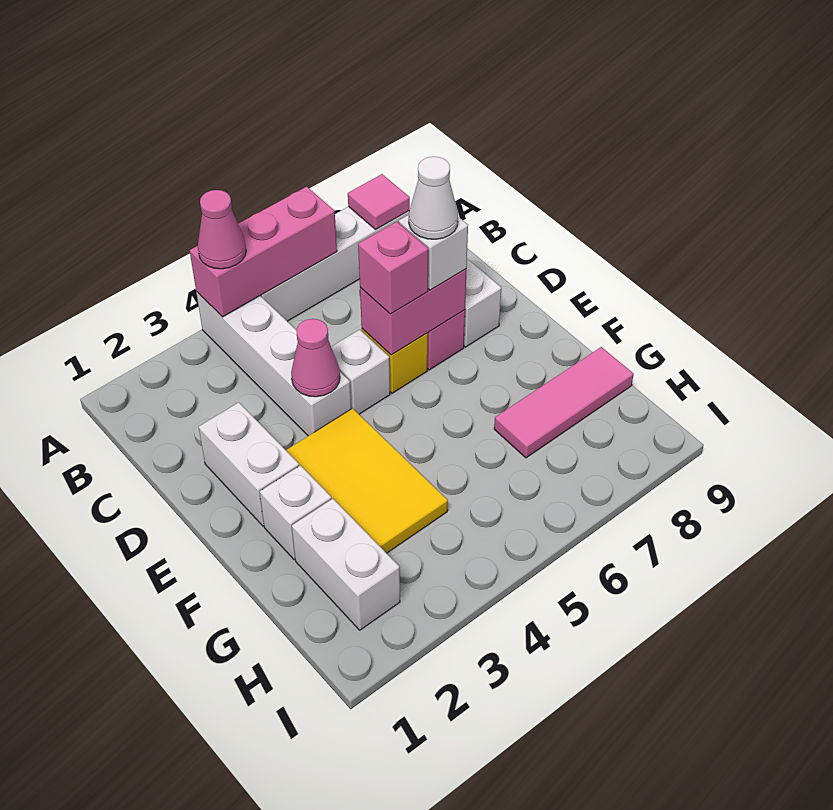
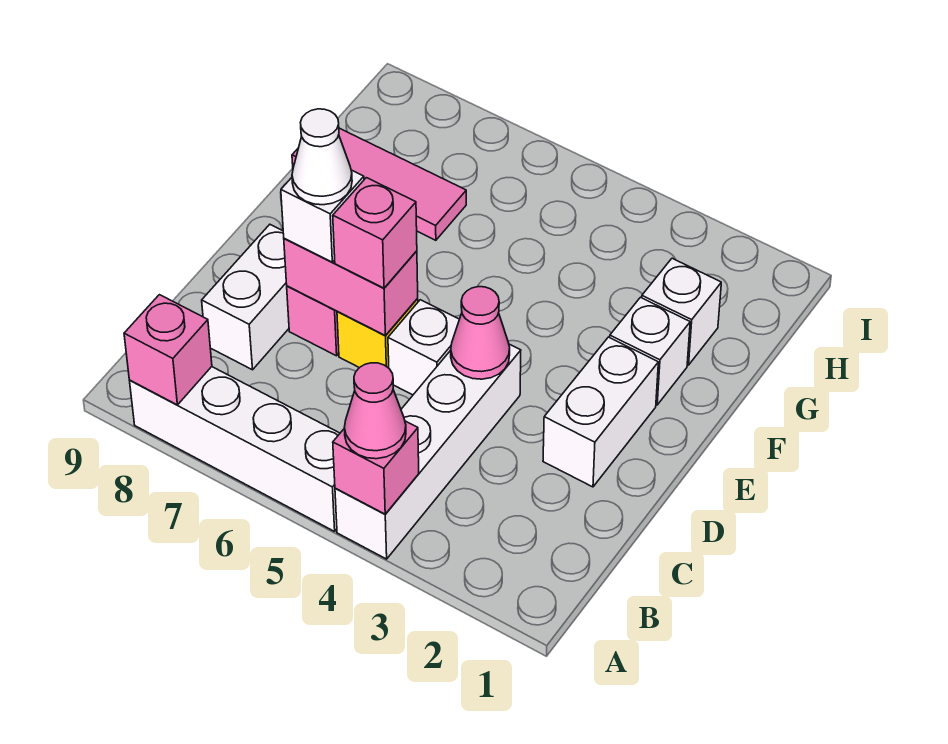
pink 1x3 brick [190,187,337,317] -> pink 1x1 brick [333,421,419,514]
pink 1x1 tile [348,174,410,229] -> pink 1x1 brick [124,295,212,405]
yellow 2x3 tile [286,408,448,553] -> none
white 1x2 brick [292,499,400,630] -> white 1x1 brick [642,258,721,365]

